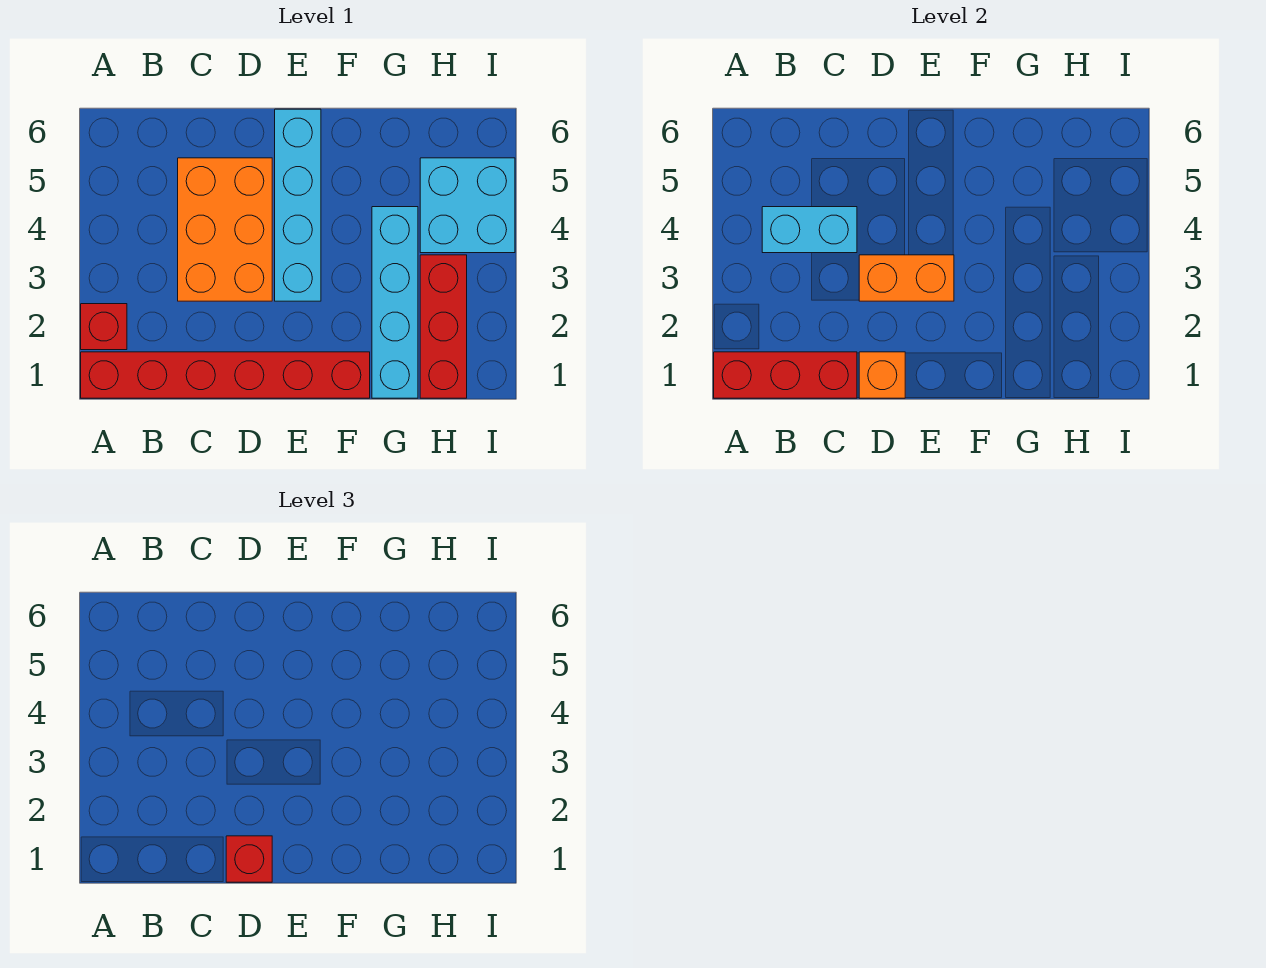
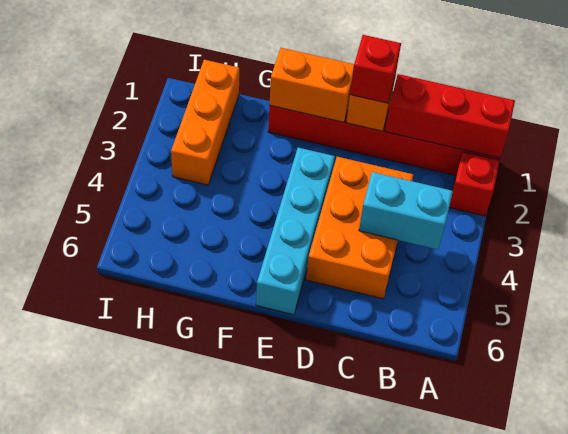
orange 1x2 brick [859,255,954,301] -> orange 1x2 brick moved to [270,48,354,122]
cyan 1x4 brick [372,207,418,398] -> none
red 1x3 brick [420,255,467,398] -> orange 1x3 brick [171,60,239,185]
cyan 2x2 brick [420,158,515,253] -> none

